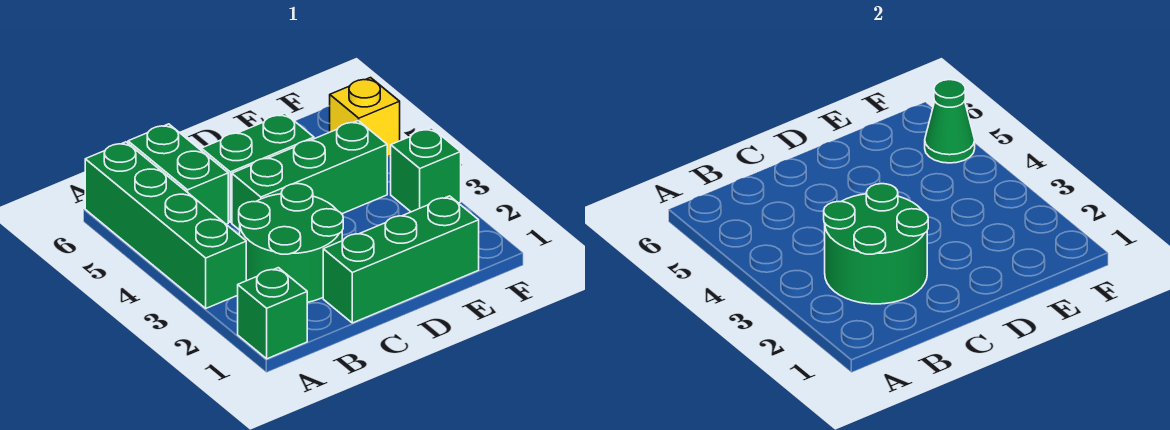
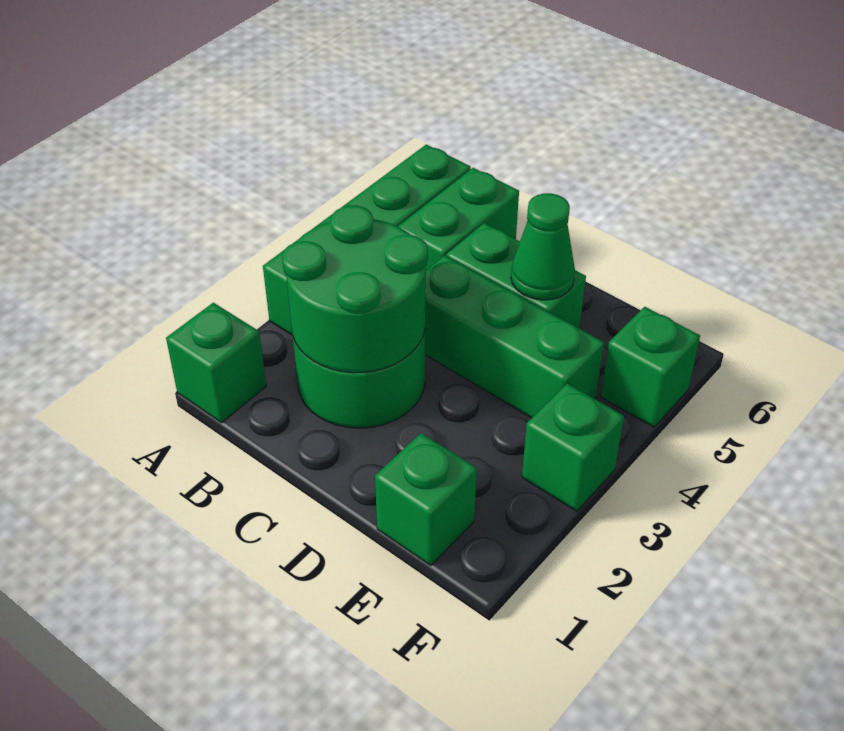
green 1x3 brick [323,196,479,323] -> green 1x1 brick [375,433,477,565]
yellow 1x1 brick [330,78,400,157] -> green 1x1 brick [601,307,700,427]
green 1x1 cone [925,80,975,163] -> green 1x1 cone moved to [511,193,575,300]

